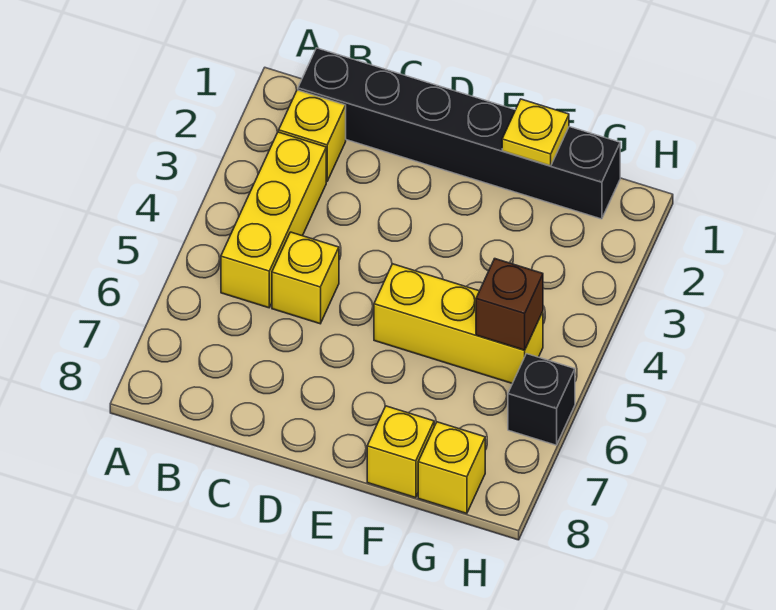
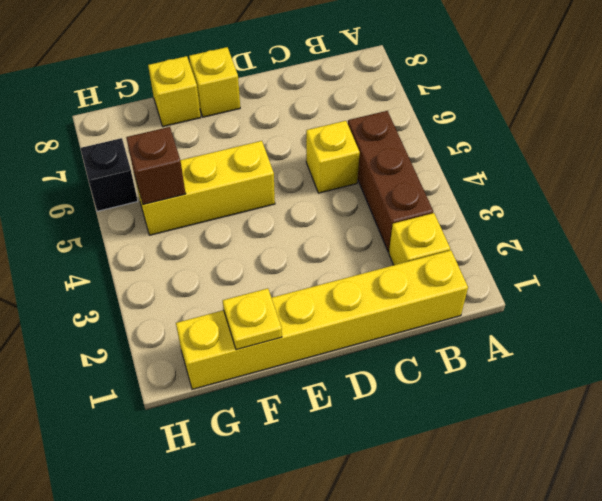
black 1x6 brick [298,48,620,219] -> yellow 1x6 brick [176,250,468,389]
yellow 1x3 brick [221,132,326,308] -> brown 1x3 brick [348,111,433,252]
yellow 1x1 brick [418,422,485,514] -> yellow 1x1 brick moved to [189,47,240,117]

